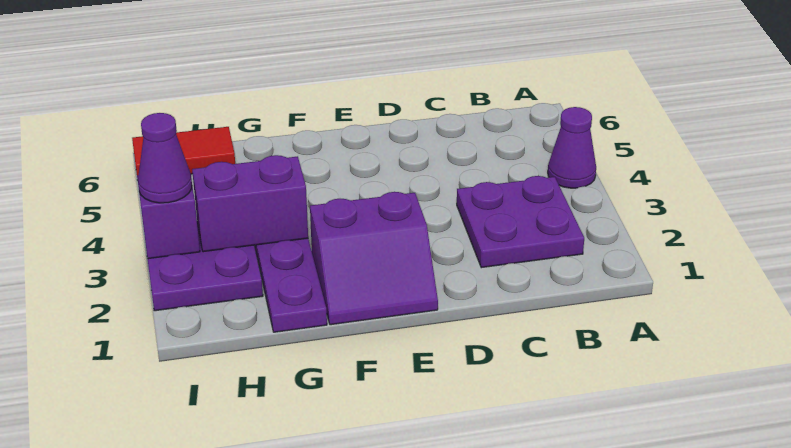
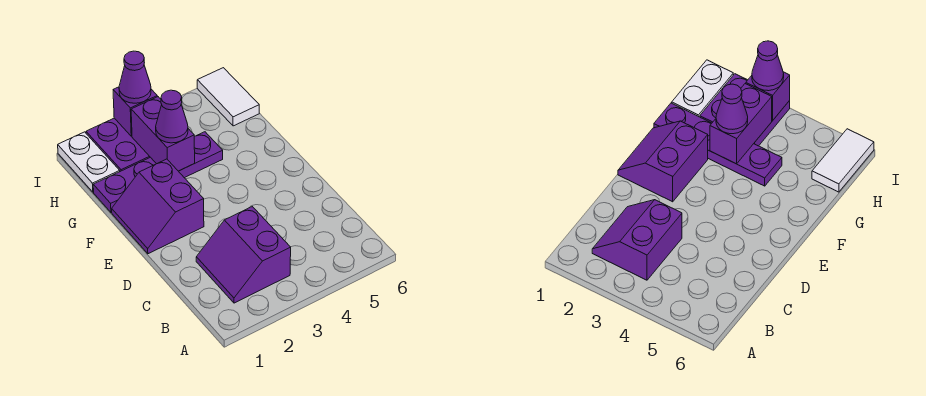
purple 1x1 cone [548,107,596,188] -> purple 1x1 cone moved to [156,90,188,143]
purple 2x2 plate [457,176,584,268] -> purple 2x2 slope [196,207,291,303]
none -> white 1x2 plate [58,132,120,192]
red 1x2 tile [132,127,235,175] -> white 1x2 tile [197,68,259,126]

